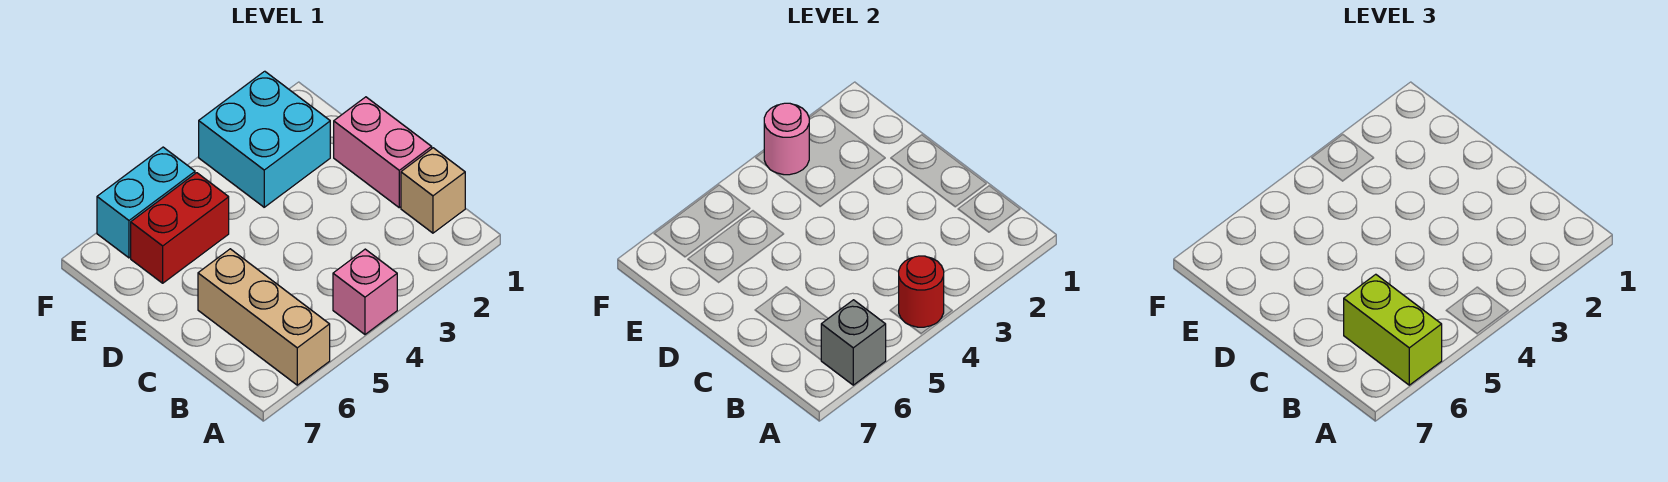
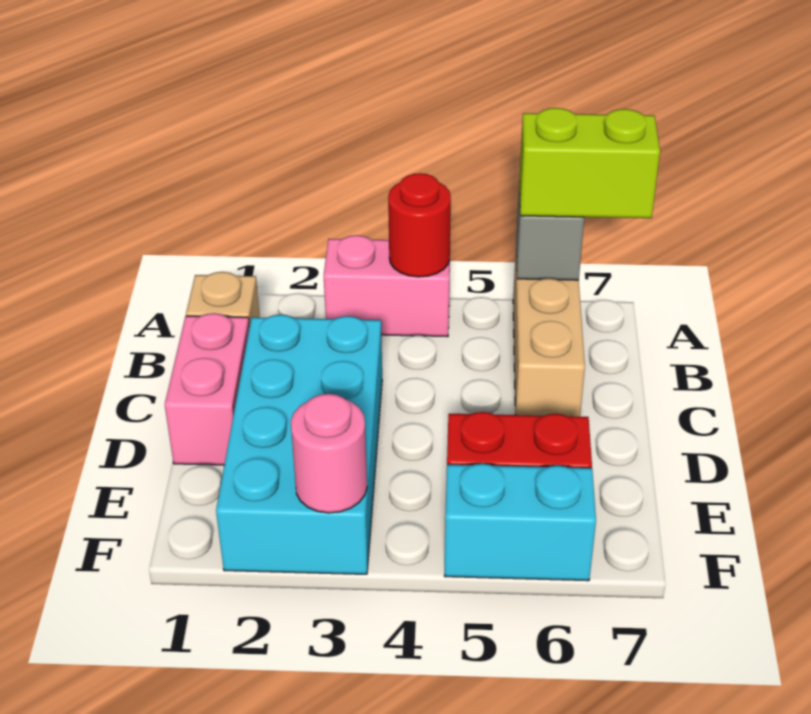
pink 1x1 brick [333,249,397,334] -> pink 1x2 brick [324,235,450,337]
lime 1x2 brick [1344,274,1442,385] -> lime 1x2 brick turned to [519,108,660,218]
cyan 2x2 brick [199,71,330,207] -> cyan 2x4 brick [216,315,382,574]

